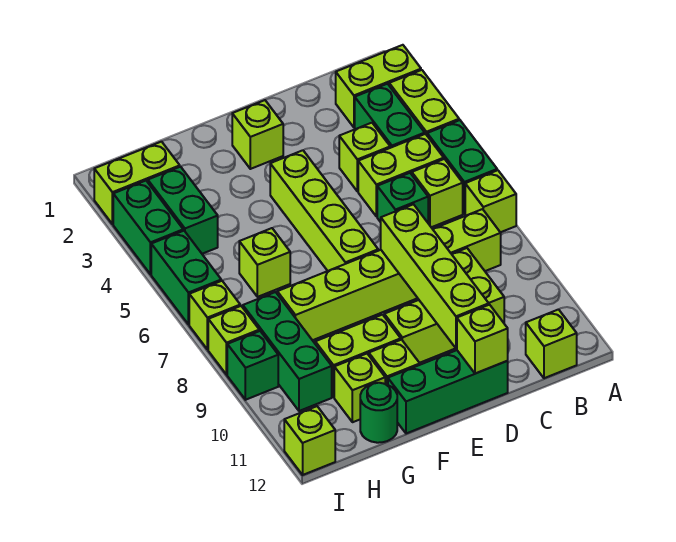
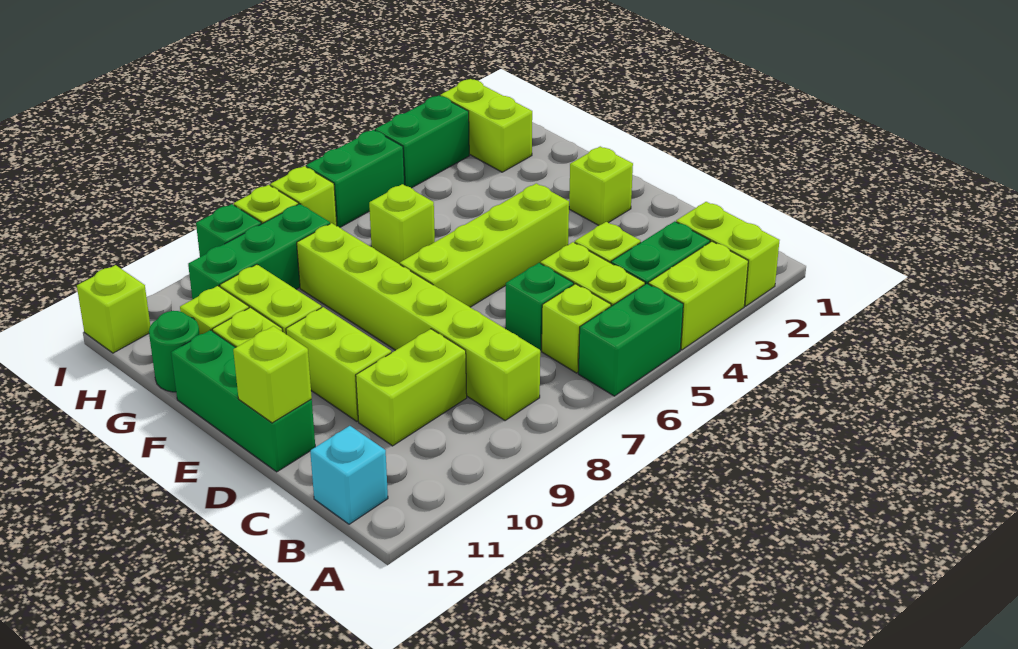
lime 1x1 brick [465,170,516,232] -> none
lime 1x1 brick [526,310,577,378] -> cyan 1x1 brick [310,426,388,524]
lime 1x4 brick [381,204,489,348] -> none
green 1x2 brick [148,167,218,254] -> none

